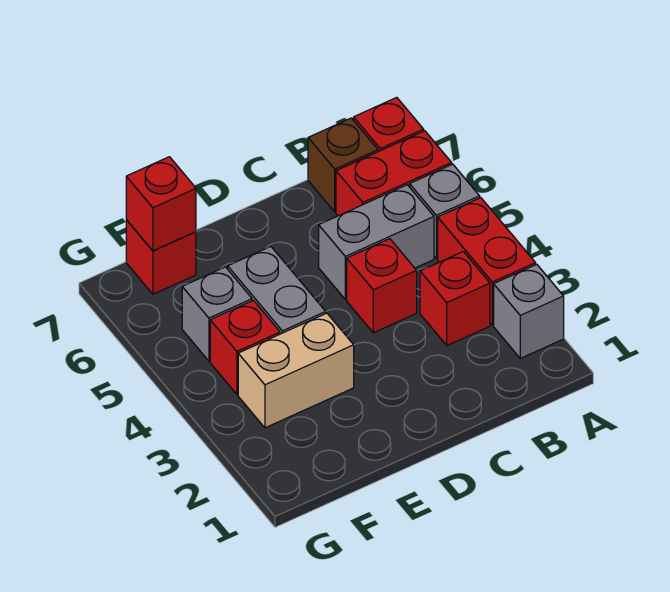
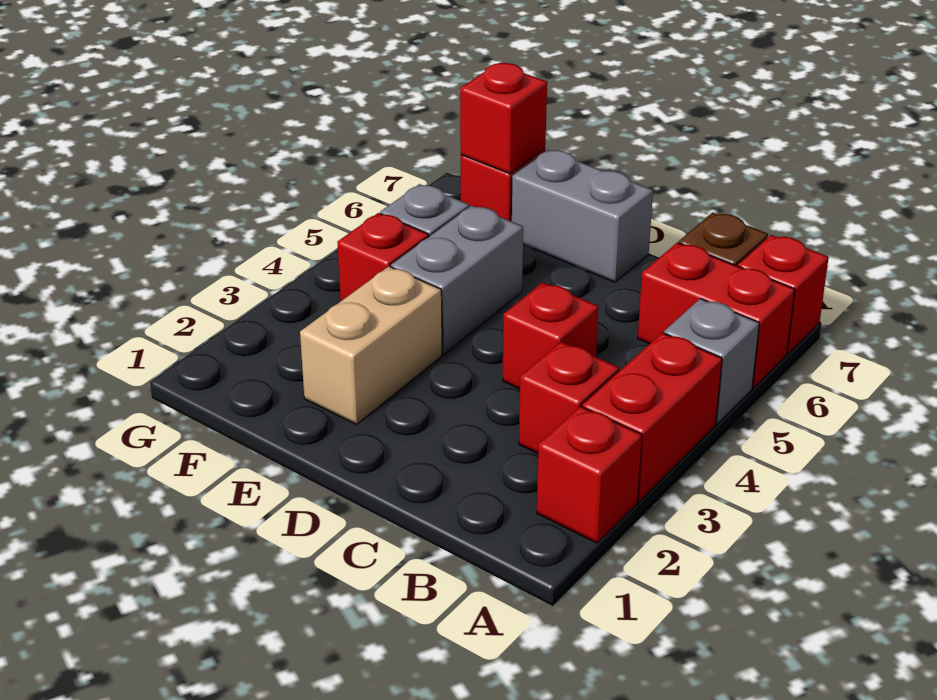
grey 1x1 brick [494,264,564,358] -> red 1x1 brick [537,406,642,543]
grey 1x2 brick [319,185,434,299] -> grey 1x2 brick moved to [512,150,653,282]
tan 1x2 brick [238,313,354,428] -> tan 1x2 brick turned to [300,266,442,424]

